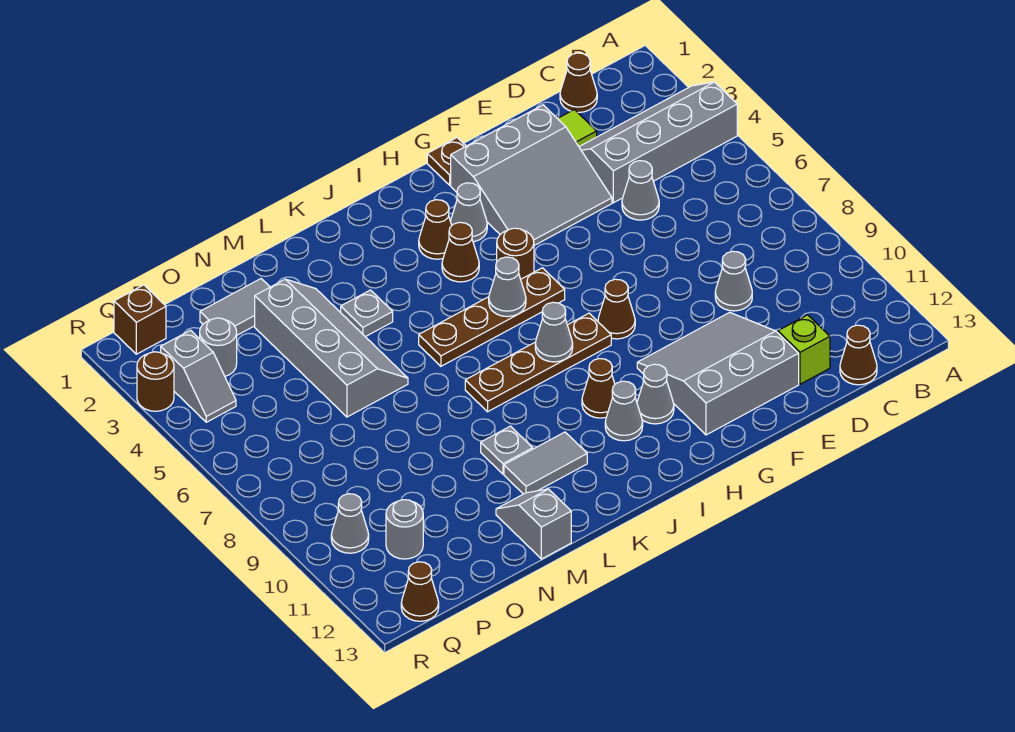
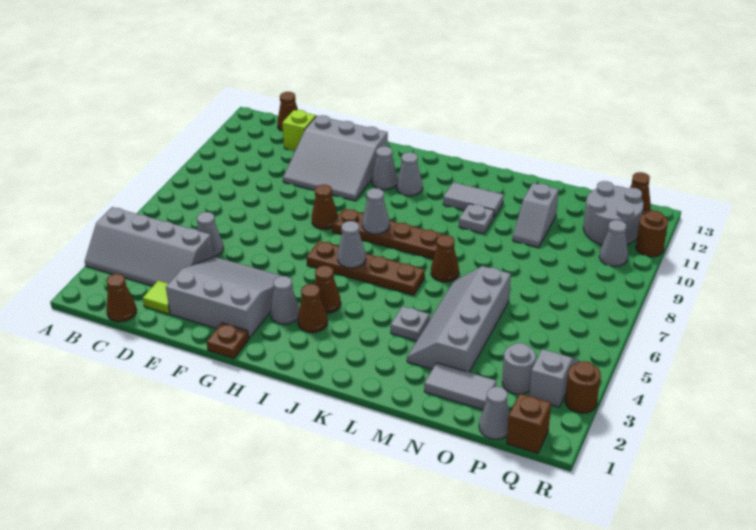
grey 1x1 cone [715,251,752,311] -> grey 1x1 cone moved to [479,387,510,439]
brown 1x1 round brick [497,228,534,279] -> brown 1x1 round brick moved to [636,210,668,257]
brown 1x1 cone [582,359,615,418] -> brown 1x1 cone moved to [431,235,459,282]
grey 1x2 slope [496,489,571,559] -> grey 1x2 slope moved to [513,183,558,248]
grey 1x1 round brick [386,500,423,559] -> grey 2x2 round brick [583,181,644,245]

